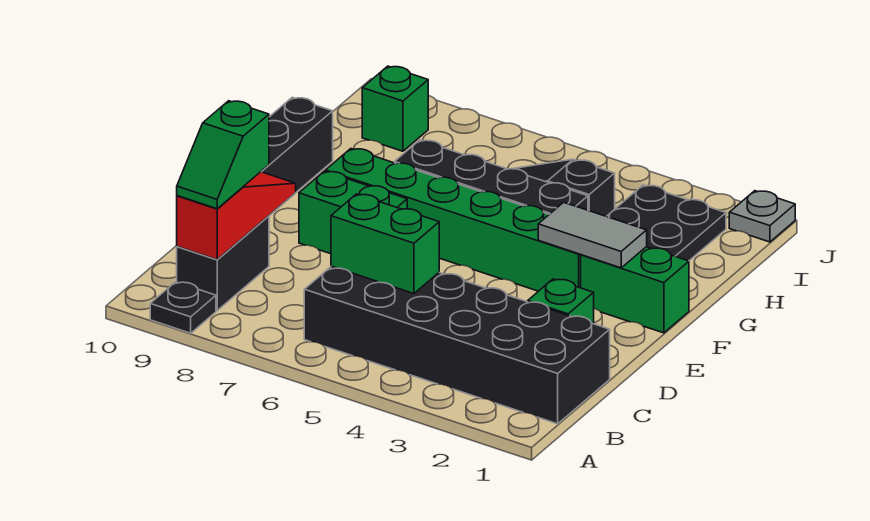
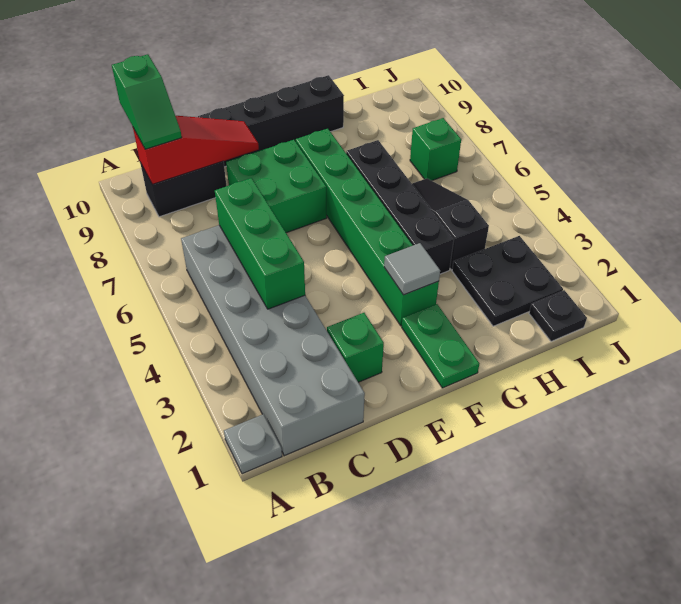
black 1x1 plate [150,282,216,333] -> black 1x1 plate moved to [529,290,587,341]
black 2x6 brick [304,266,610,424] -> grey 2x6 brick [181,225,365,456]
green 1x2 slope [177,101,269,209] -> green 1x2 slope turned to [112,54,182,149]
green 1x2 brick [331,194,439,294] -> green 1x3 brick [215,178,305,309]
green 1x2 brick [299,171,407,254] -> green 2x2 brick [226,140,327,233]
green 1x2 brick [581,247,689,333] -> green 1x2 plate [402,304,479,388]
grey 1x2 tile [538,202,647,268] -> grey 1x1 tile [384,243,440,295]
green 1x1 brick [362,66,428,151] -> green 1x1 brick moved to [410,118,461,181]
grey 1x1 plate [729,191,795,242] -> grey 1x1 plate moved to [224,414,282,474]

